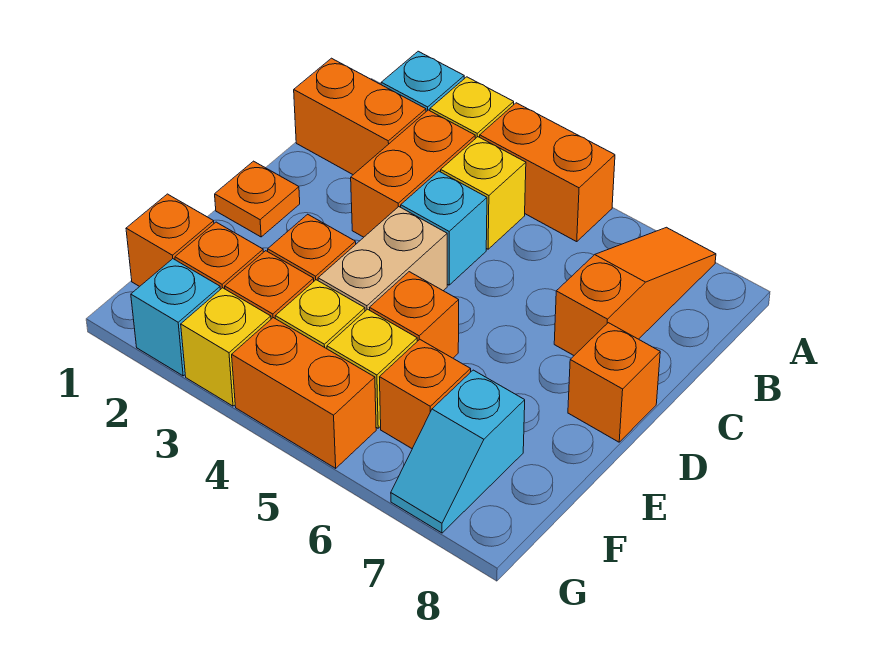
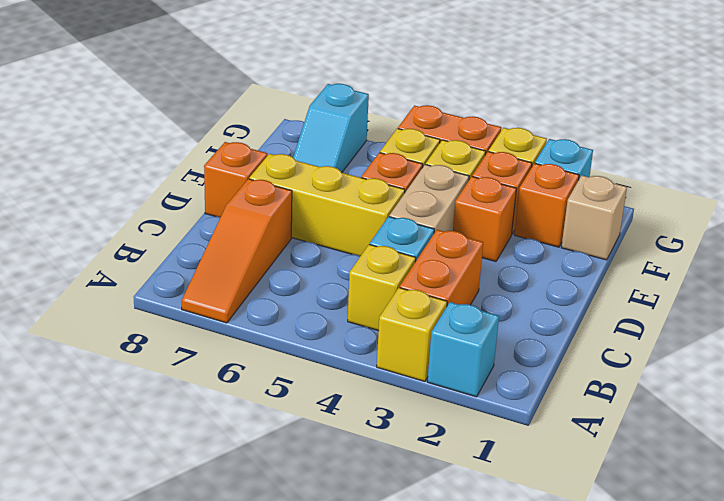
orange 1x2 brick [480,103,615,242] -> none
orange 1x2 brick [294,58,426,175] -> none
orange 1x1 plate [215,161,300,237] -> none
none -> yellow 1x3 brick [249,154,405,256]
orange 1x1 brick [126,194,214,287] -> tan 1x1 brick [561,175,627,260]
orange 1x1 brick [380,340,471,449] -> none
cyan 1x2 slope [391,370,525,533] -> cyan 1x2 slope turned to [293,84,369,173]

